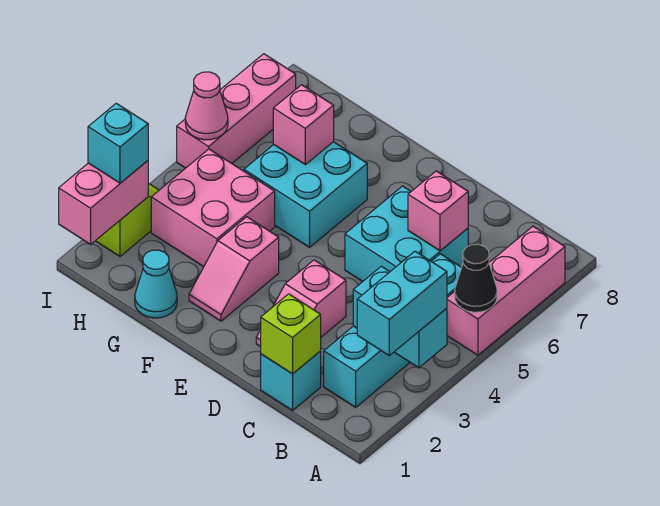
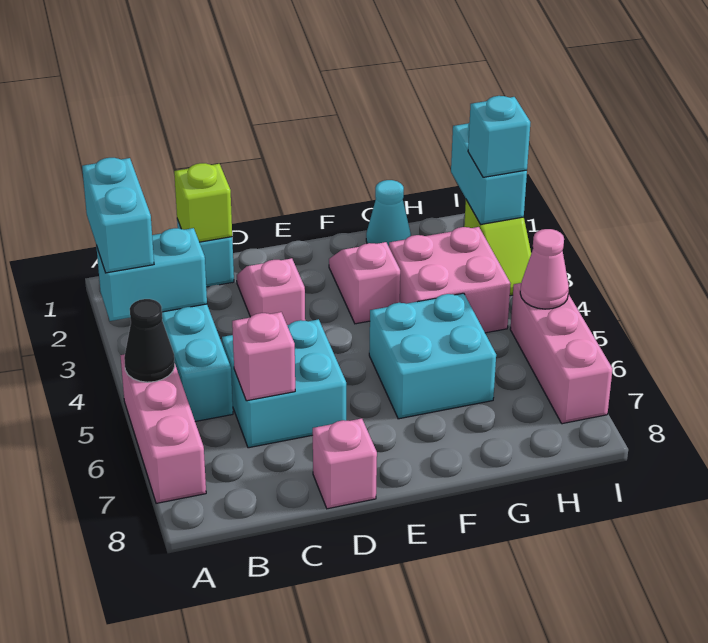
pink 1x1 brick [273,85,334,165] -> pink 1x1 brick moved to [313,419,377,509]
pink 1x2 brick [59,161,148,244] -> cyan 1x2 brick [451,122,527,225]

